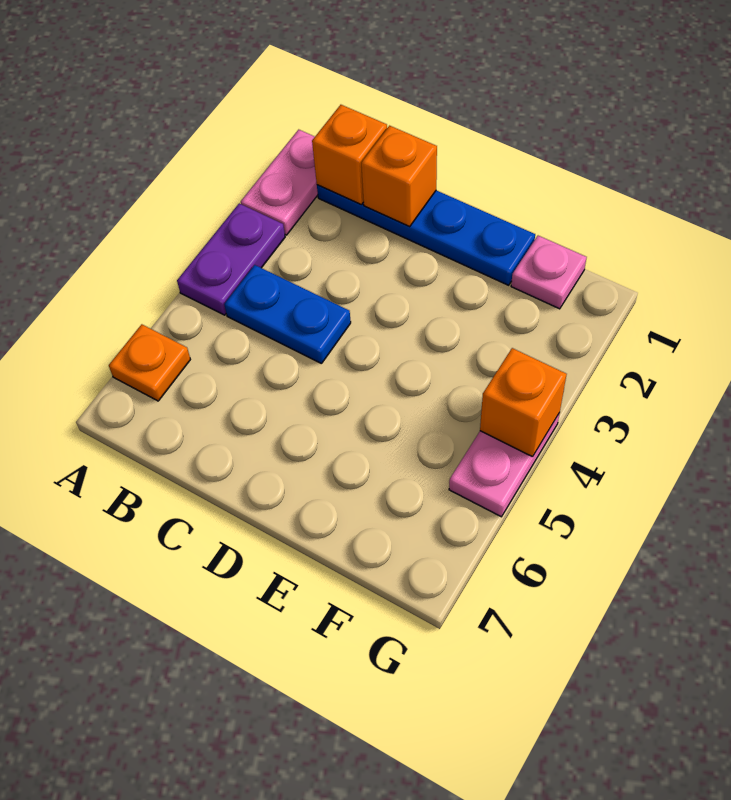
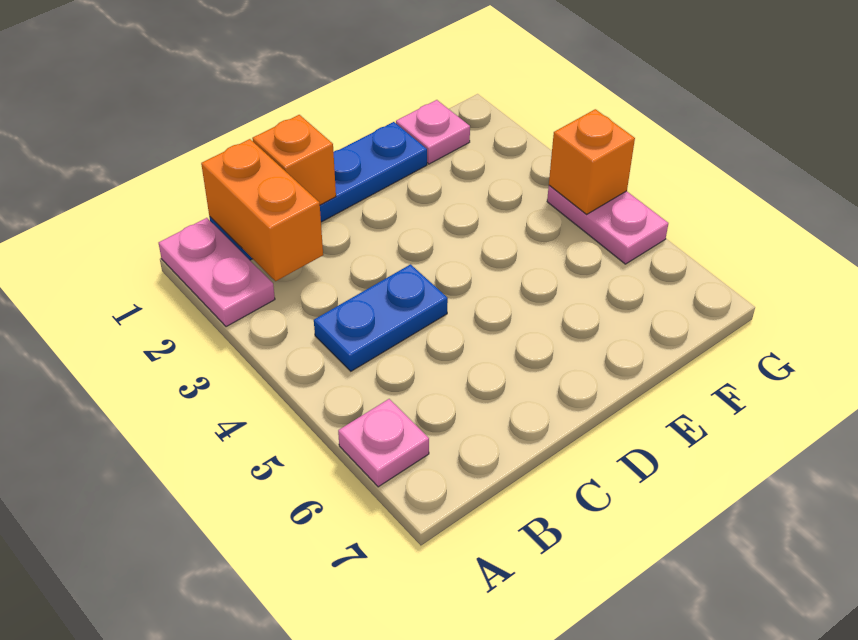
purple 1x2 plate [177,203,285,315] -> none
orange 1x1 plate [109,324,190,401] -> pink 1x1 plate [338,399,429,487]
orange 1x1 brick [312,105,387,205] -> orange 1x2 brick [201,139,323,281]

